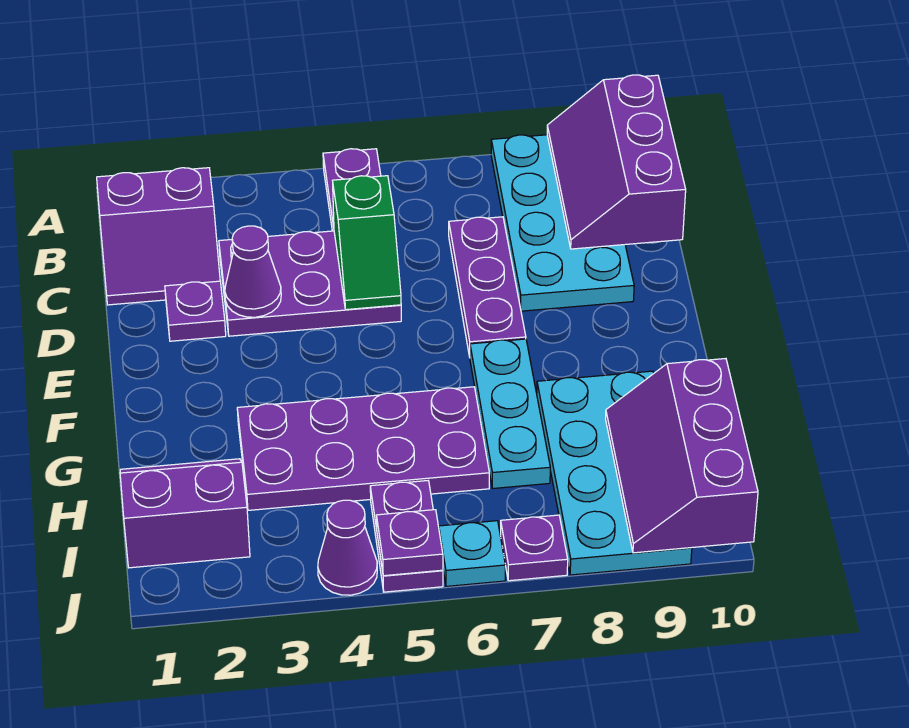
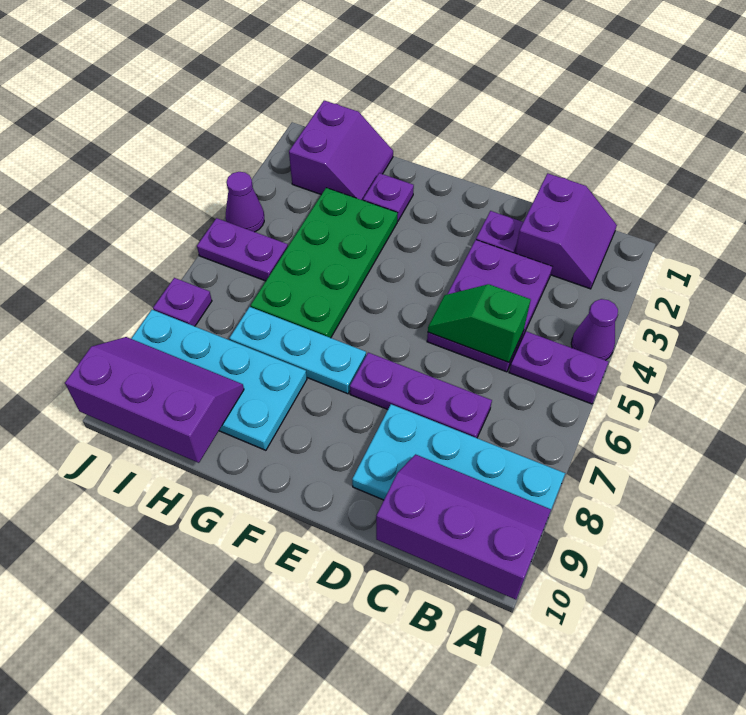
purple 2x2 slope [97,168,220,305] -> purple 2x2 slope turned to [515,173,617,289]
purple 1x1 cone [225,226,281,317] -> purple 1x1 cone moved to [571,299,618,360]
purple 2x4 plate [237,387,489,510] -> green 2x4 plate [251,188,398,338]
purple 1x1 plate [377,510,443,576] -> purple 1x1 plate moved to [363,173,414,221]
cyan 1x1 plate [439,521,505,586] -> none

